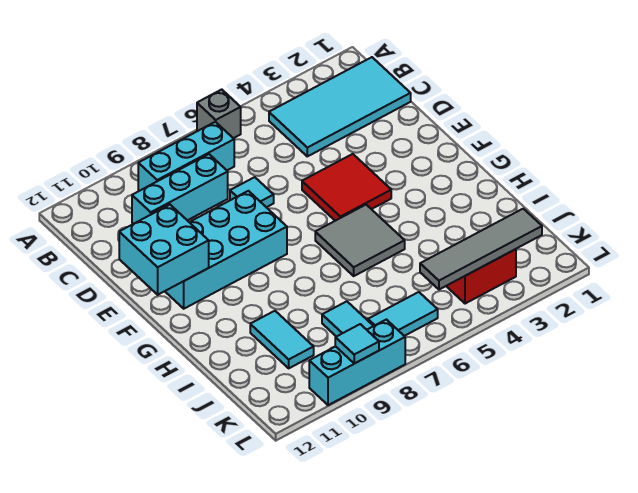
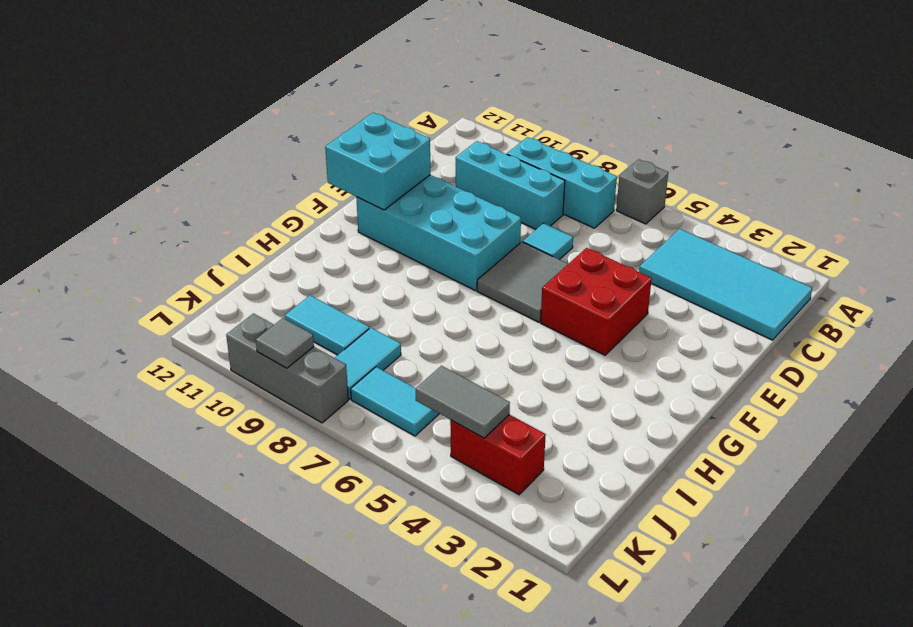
red 2x2 tile [302,154,391,221] -> red 2x2 brick [541,248,652,355]
grey 2x2 tile [315,205,405,276] -> grey 2x2 tile moved to [477,242,568,322]
cyan 1x2 tile [250,311,314,368] -> cyan 1x2 tile turned to [285,295,369,355]
grey 1x4 tile [420,209,542,289] -> grey 1x2 tile [416,366,510,438]
cyan 1x3 brick [309,320,405,405] -> grey 1x3 brick [226,314,348,423]
cyan 1x1 tile [335,324,379,364] -> grey 1x1 tile [256,318,314,368]

